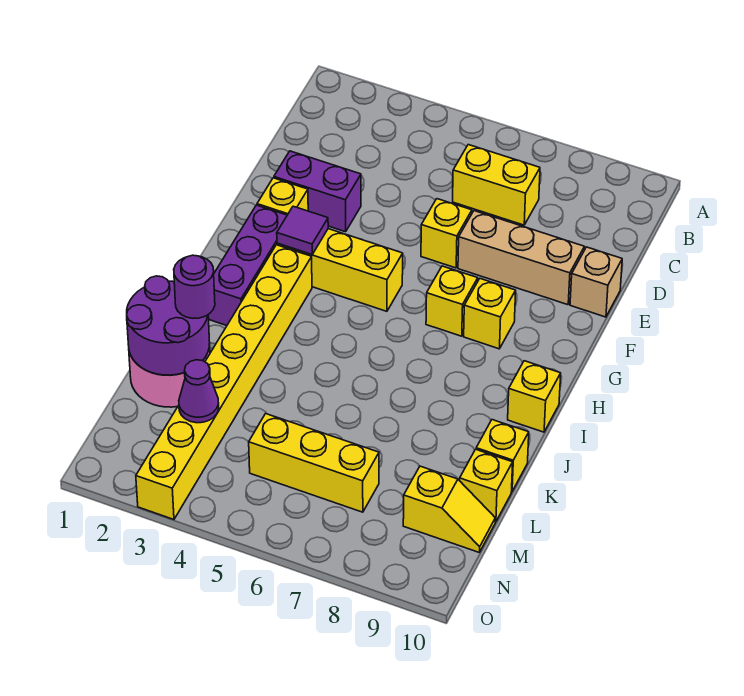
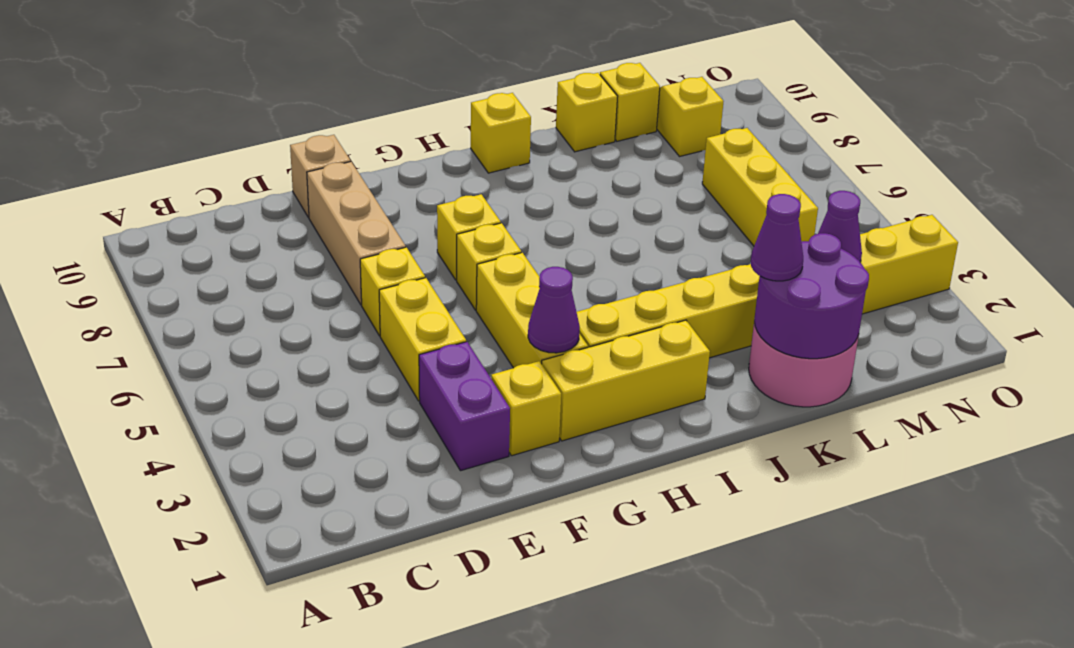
yellow 1x2 brick [453,145,540,225] -> yellow 1x2 brick moved to [379,278,466,401]
purple 1x3 brick [208,205,287,326] -> yellow 1x3 brick [542,320,710,441]
purple 1x1 tile [277,206,328,255] -> purple 1x1 cone [528,267,580,353]
yellow 1x1 brick [464,279,516,349] -> yellow 1x1 brick moved to [457,223,521,310]
purple 1x1 round brick [174,255,215,318] -> purple 1x1 cone [751,194,803,281]

